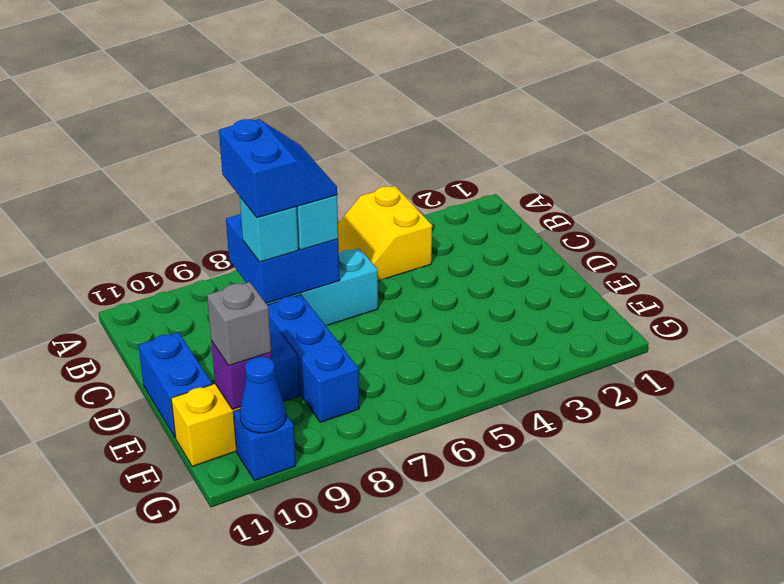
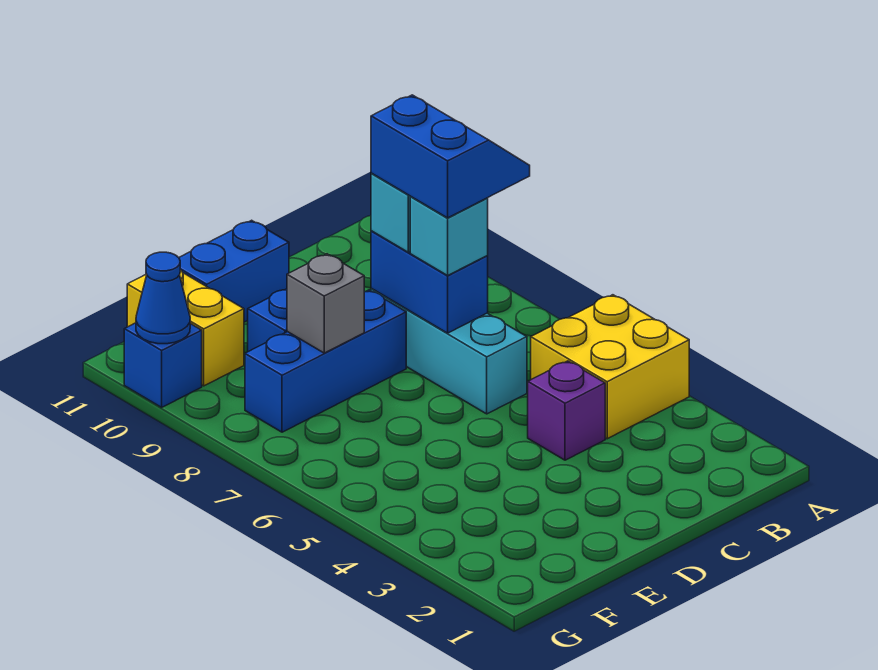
yellow 2x2 slope [338,186,432,281] -> yellow 2x2 brick [531,295,689,439]
blue 2x2 brick [226,213,339,303] -> blue 1x2 brick [371,231,488,333]
blue 2x2 slope [219,119,337,218] -> blue 2x2 slope turned to [371,95,530,218]
purple 1x1 brick [211,341,272,410] -> purple 1x1 brick moved to [528,361,605,460]
grey 1x1 brick [207,282,271,366] -> grey 1x1 brick moved to [287,254,364,353]

